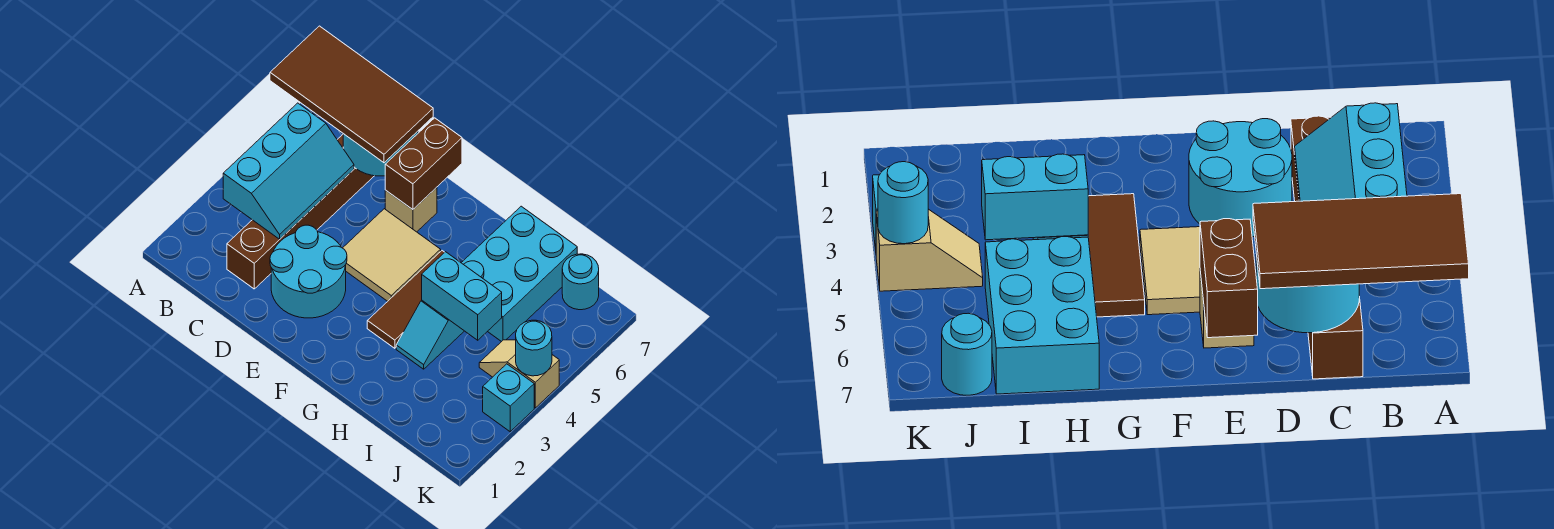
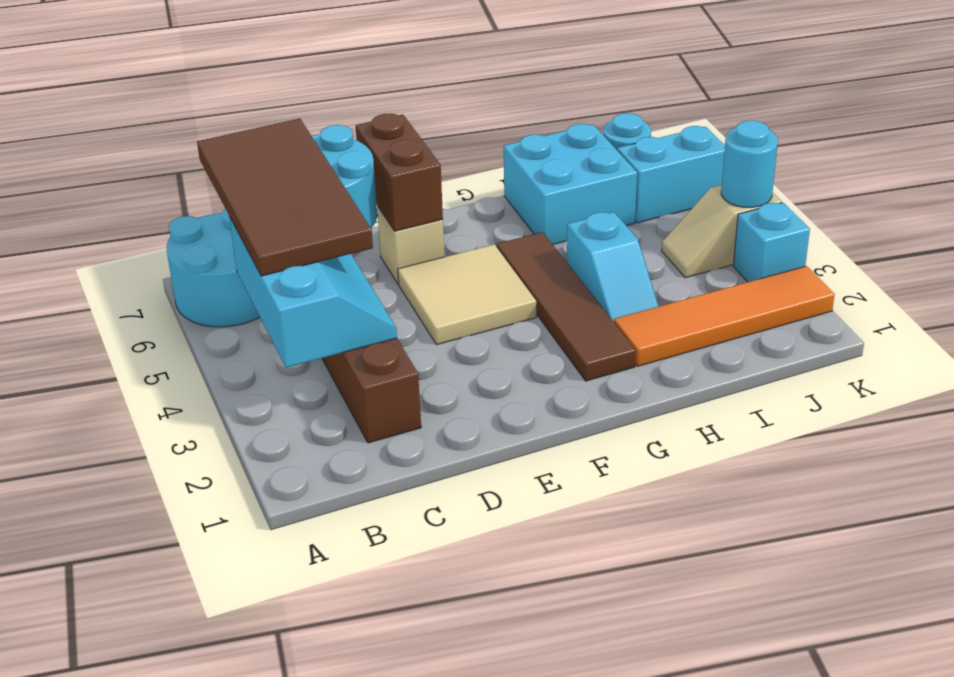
brown 2x4 tile [270,26,433,163] -> brown 2x4 tile turned to [197,119,373,276]
cyan 2x2 round brick [270,225,347,318] -> cyan 2x2 round brick moved to [167,209,260,327]
brown 1x3 tile [367,251,445,348] -> brown 1x4 tile [497,232,636,381]
none -> orange 1x4 tile [614,266,835,366]
cyan 1x2 brick [422,252,502,340] -> cyan 1x2 brick moved to [617,126,725,223]
cyan 2x3 brick [461,206,577,342] -> cyan 2x2 brick [504,124,637,244]

